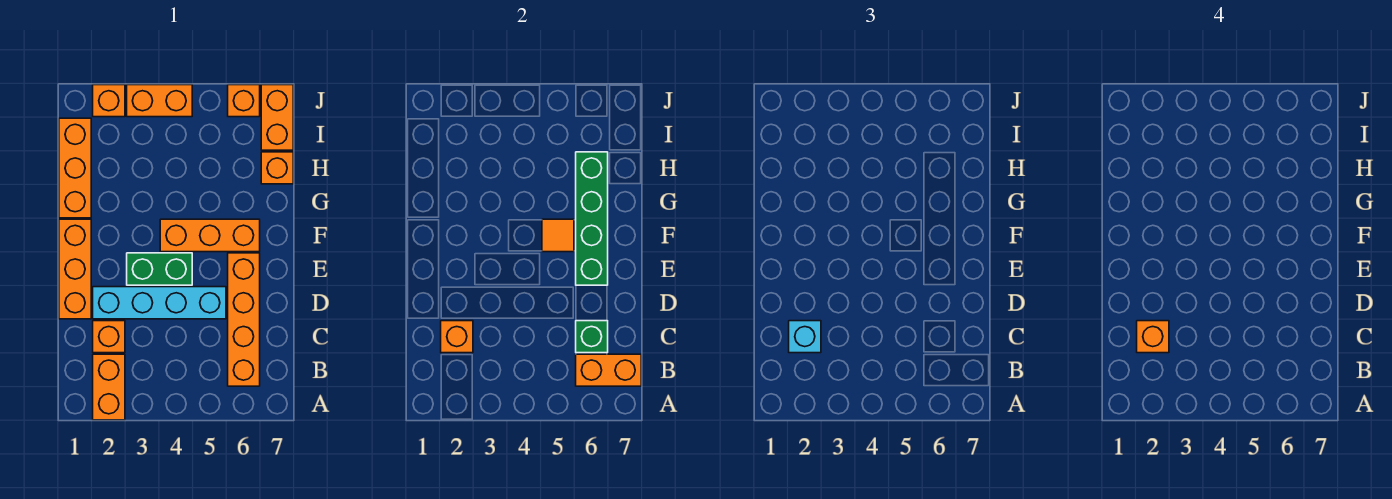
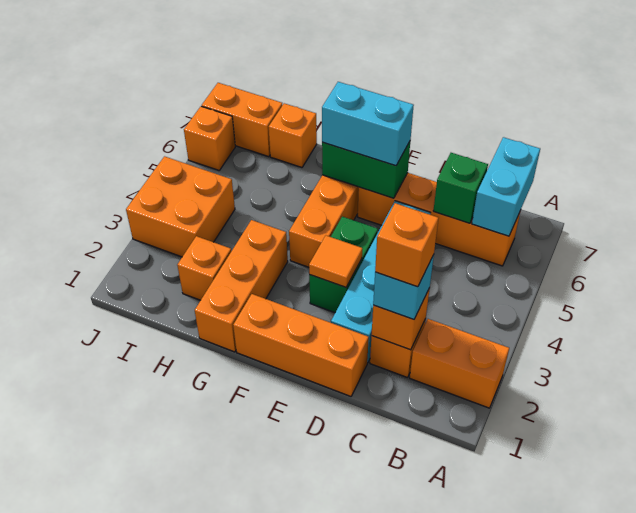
orange 1x2 brick [576,354,641,386] -> cyan 1x2 brick [472,137,540,236]
green 1x4 brick [576,152,608,285] -> green 1x2 brick [322,142,410,198]
none -> cyan 1x2 brick [322,82,414,166]
orange 1x1 tile [542,219,574,252] -> orange 1x1 tile moved to [309,236,362,287]
orange 1x3 brick [59,118,91,218] -> orange 1x3 brick turned to [195,220,288,352]
orange 1x1 brick [93,85,125,117] -> orange 1x1 brick moved to [177,236,231,300]
orange 1x2 brick [127,85,192,117] -> orange 2x2 brick [126,156,235,257]

